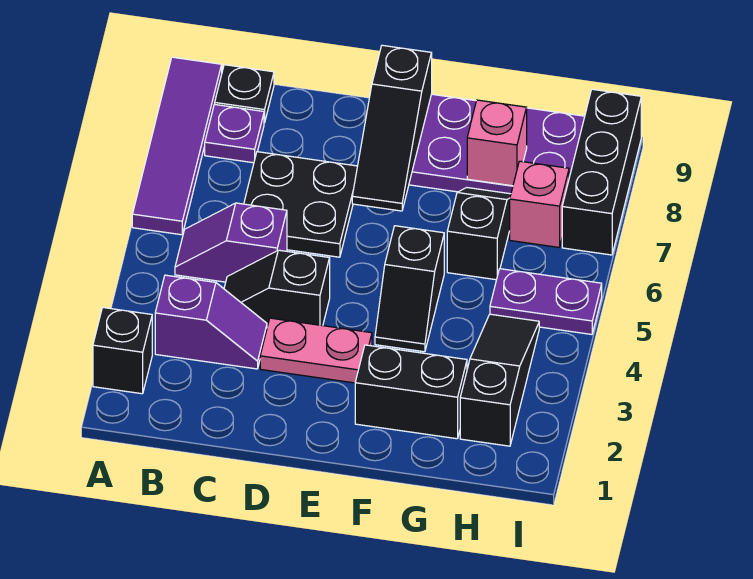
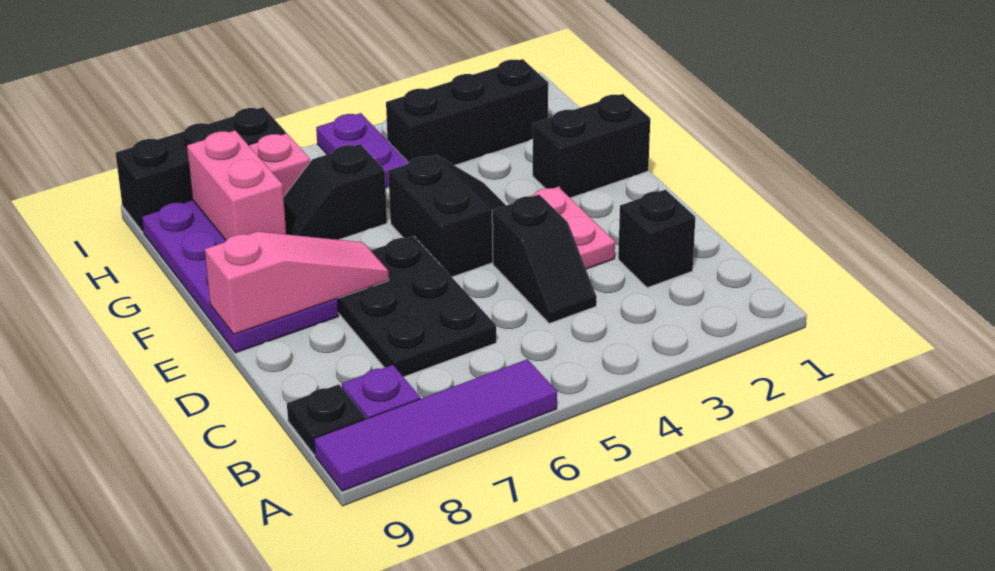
black 1x1 brick [93,308,152,394] -> black 1x1 brick moved to [618,190,695,288]
purple 1x2 slope [155,275,267,369] -> none
purple 1x2 slope [175,203,287,282] -> none
black 2x2 plate [244,152,358,257] -> black 2x3 plate [337,236,496,377]
black 1x3 slope [352,45,432,211] -> pink 1x3 slope [205,232,389,334]
black 1x2 brick [355,345,467,439] -> black 1x2 brick turned to [533,94,650,198]
black 1x2 slope [375,226,444,352] -> black 2x2 slope [388,155,506,277]
pink 1x1 brick [467,100,527,186] -> pink 1x2 brick [187,130,286,240]
black 1x3 slope [460,314,539,446] -> black 1x3 brick [386,59,548,165]

